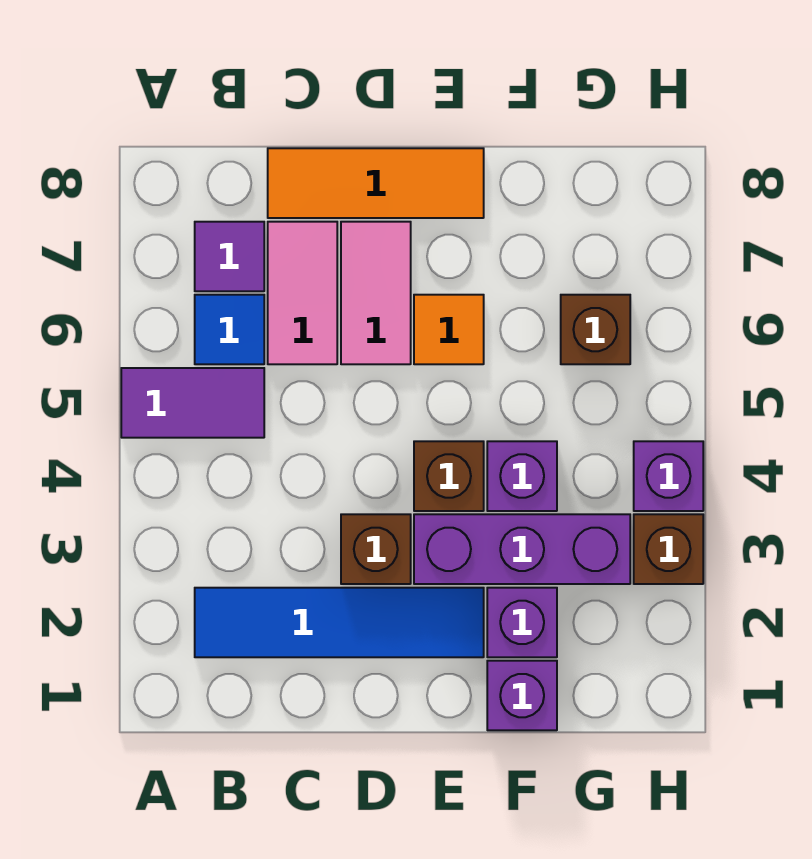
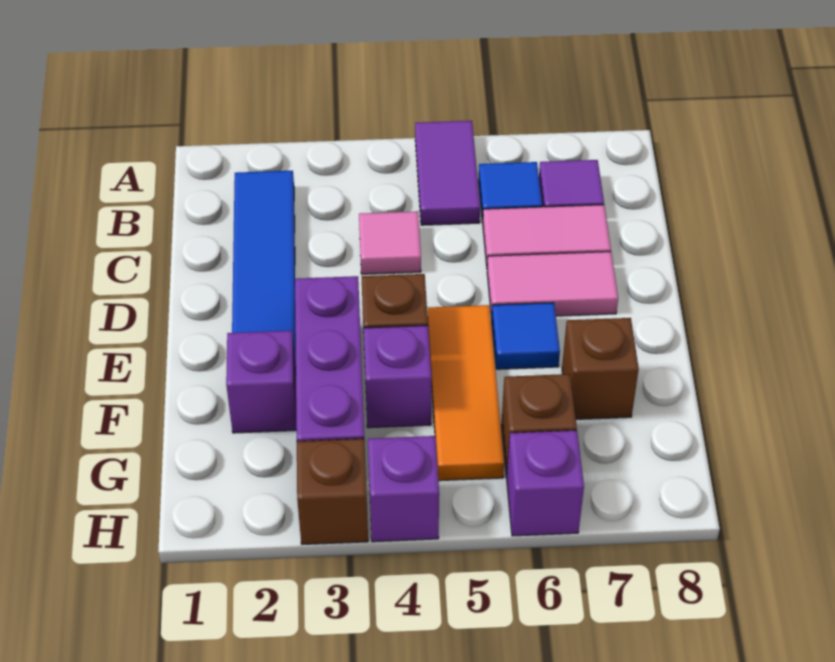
none -> pink 1x1 tile [359,211,421,274]
orange 1x3 tile [268,148,484,218] -> orange 1x3 tile moved to [428,305,504,481]
brown 1x1 brick [341,514,411,584] -> brown 1x1 brick moved to [562,318,639,419]
orange 1x1 tile [414,295,484,364] -> blue 1x1 tile [492,303,560,369]
purple 1x1 brick [487,661,557,730] -> purple 1x1 brick moved to [507,430,584,536]

